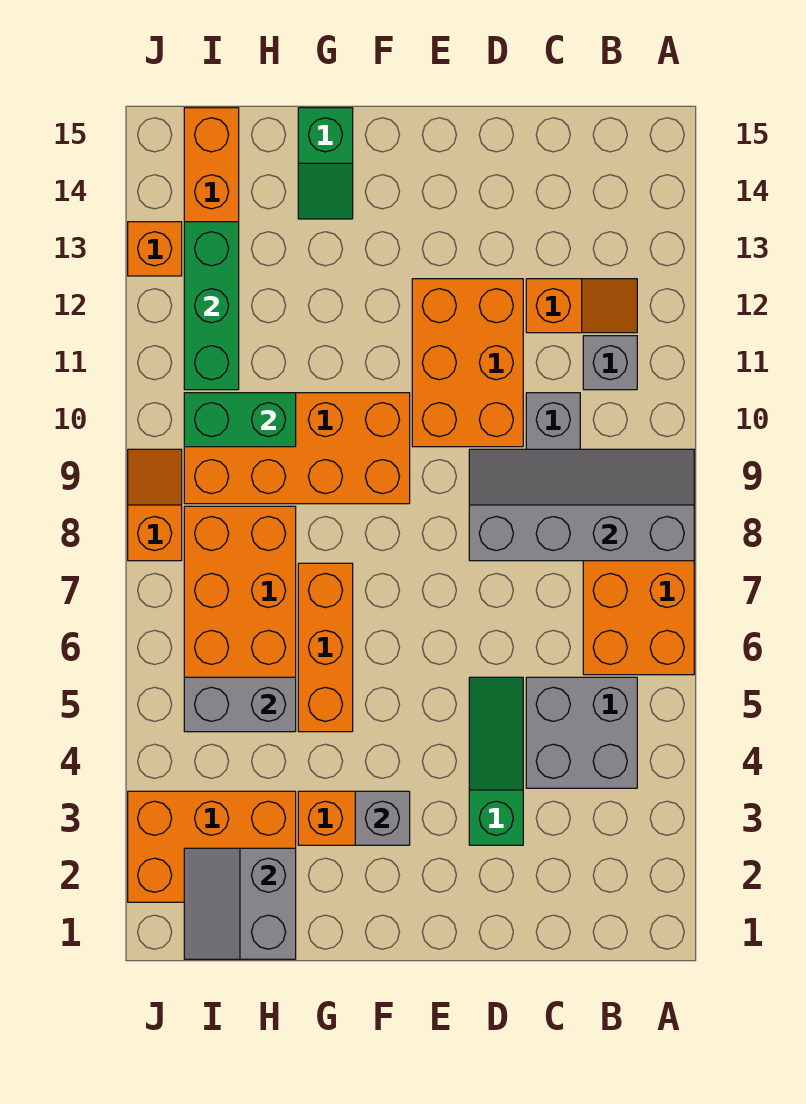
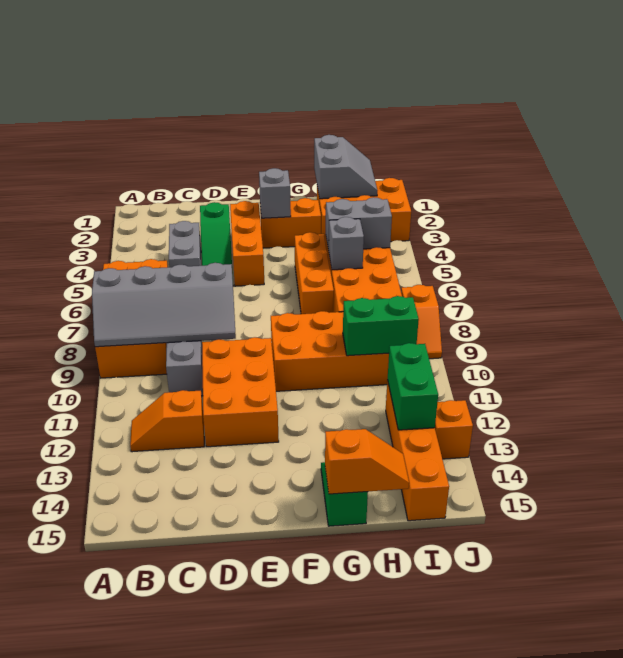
grey 2x2 brick [526,677,637,788] -> grey 1x2 brick [169,221,201,267]
grey 1x1 brick [583,336,637,390] -> grey 1x1 brick moved to [328,217,364,270]
none -> orange 1x3 brick [230,201,264,286]
none -> orange 1x2 slope [325,429,409,494]
green 1x3 brick [184,222,239,390] -> green 1x2 brick [388,343,438,430]

